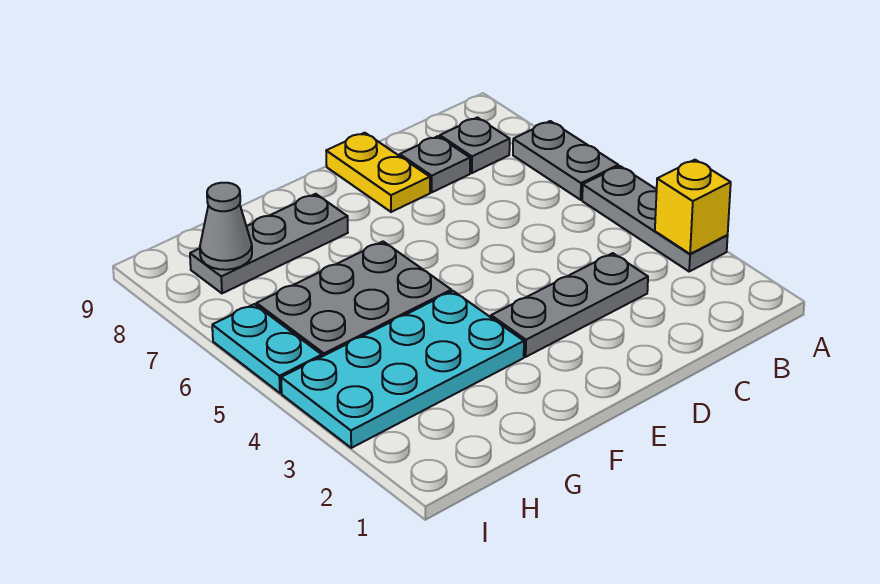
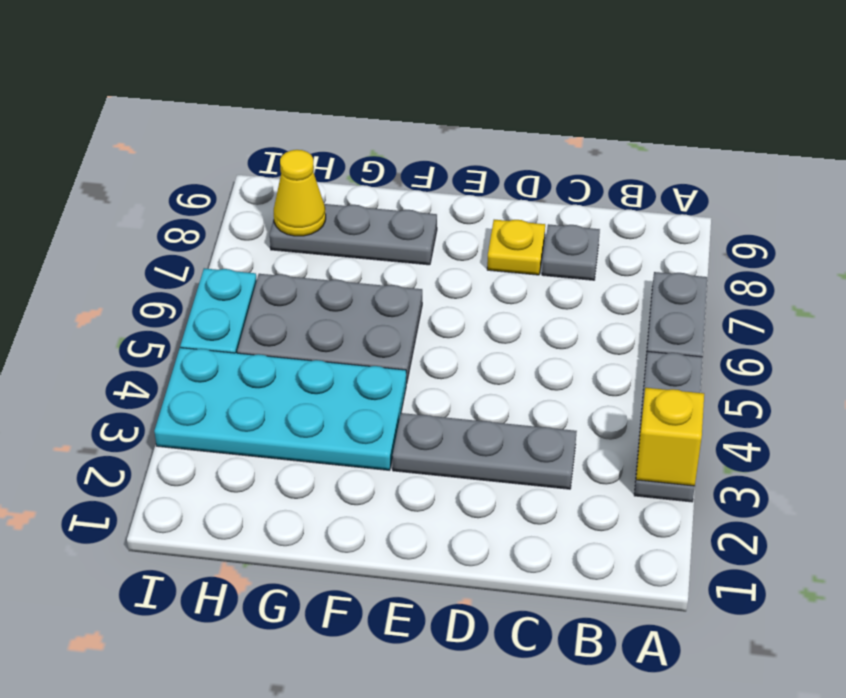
grey 1x1 plate [440,118,510,173] -> none
yellow 1x2 plate [326,133,430,212] -> yellow 1x1 plate [487,220,545,275]
grey 1x1 cone [200,183,252,270] -> yellow 1x1 cone [274,150,326,236]

